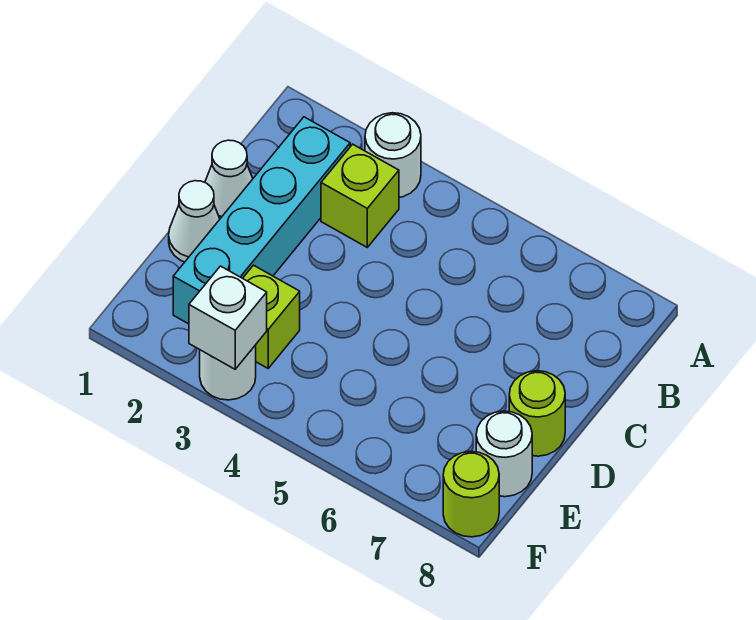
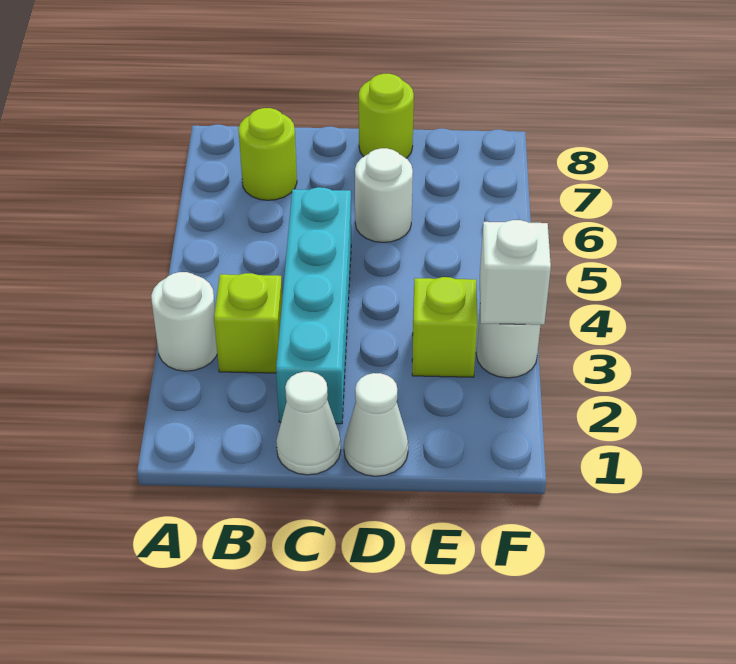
cyan 1x4 brick [173,117,350,324] -> cyan 1x4 brick turned to [276,187,351,424]
white 1x1 round brick [476,411,532,497] -> white 1x1 round brick moved to [355,148,413,242]
lime 1x1 round brick [443,452,499,537] -> lime 1x1 round brick moved to [238,108,297,200]

